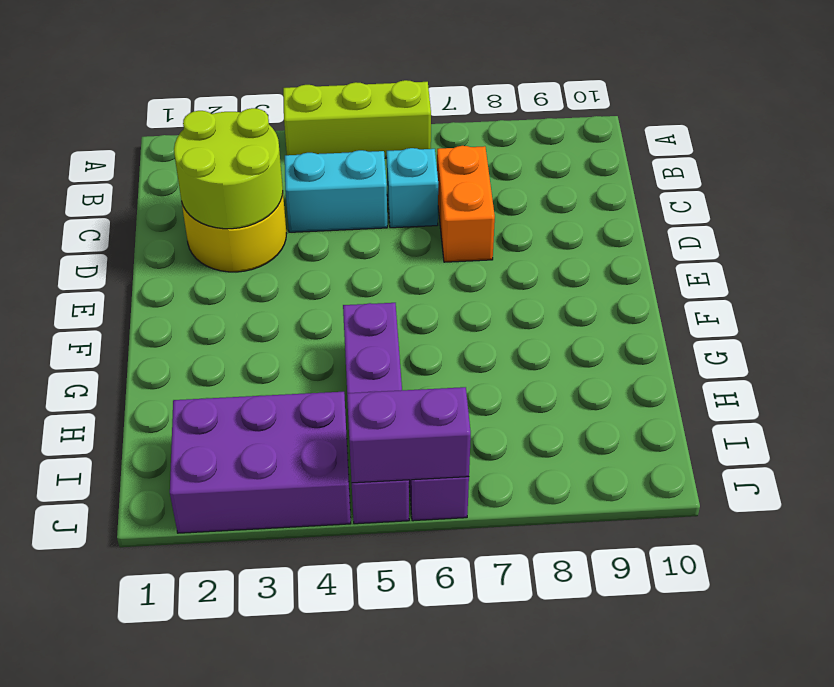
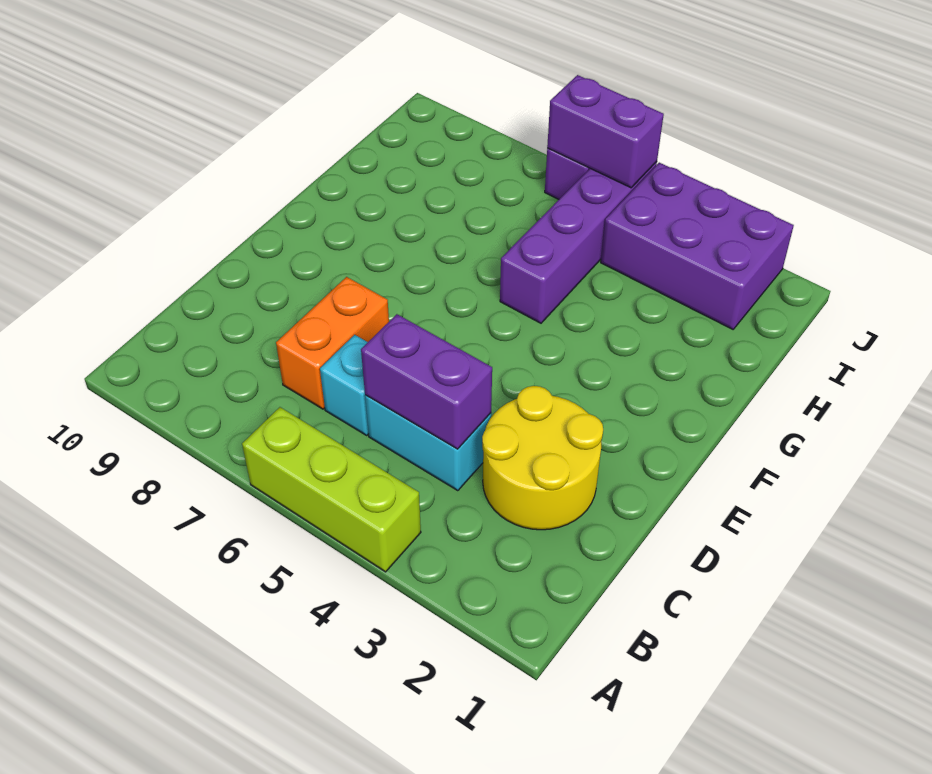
lime 2x2 round brick [174,108,283,229] -> none
none -> purple 1x2 brick [361,314,492,449]

